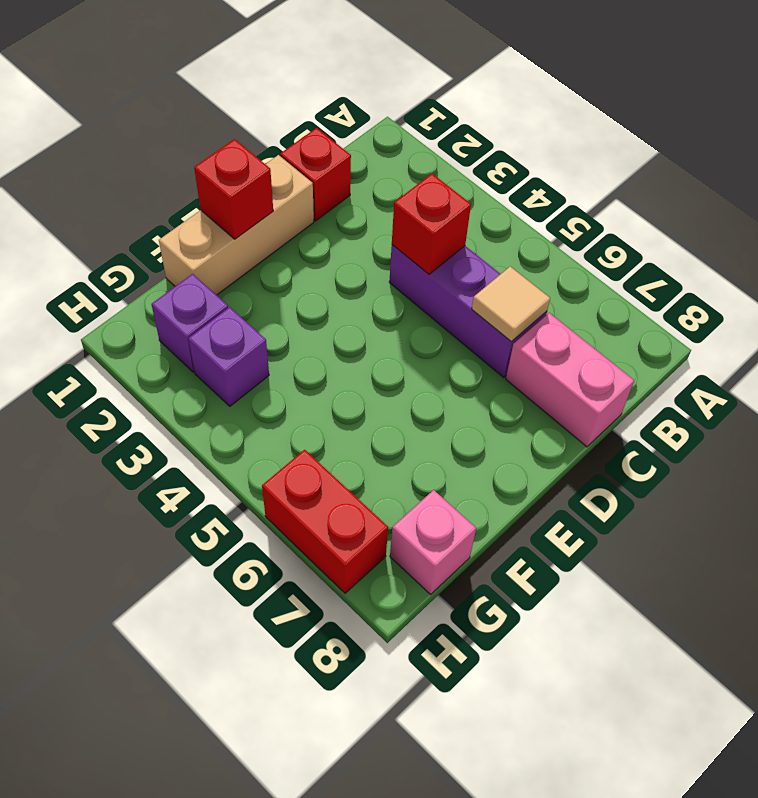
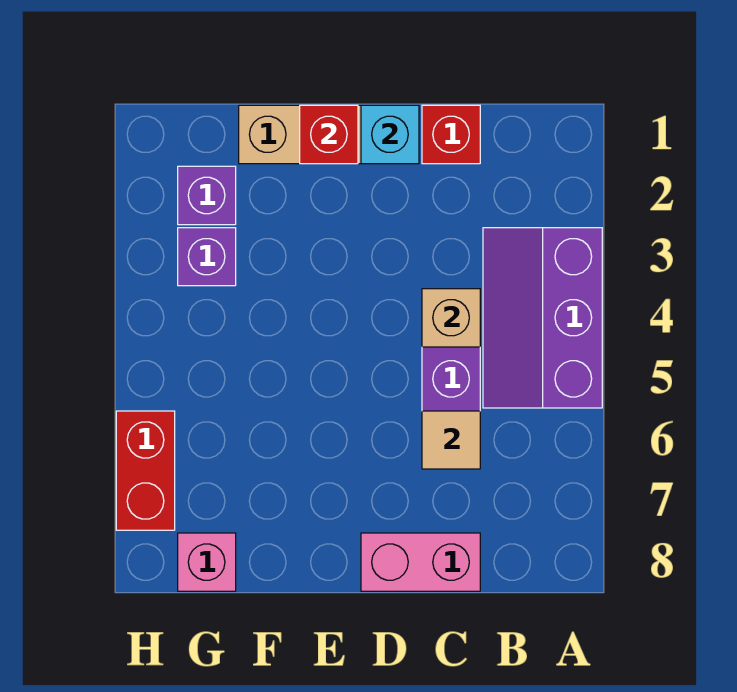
none -> purple 2x3 slope [483,228,602,408]
red 1x1 brick [392,174,471,274] -> tan 1x1 brick [422,289,480,347]
pink 1x2 brick [506,313,634,447] -> pink 1x2 brick turned to [361,533,480,591]
none -> cyan 1x1 brick [361,105,419,164]

